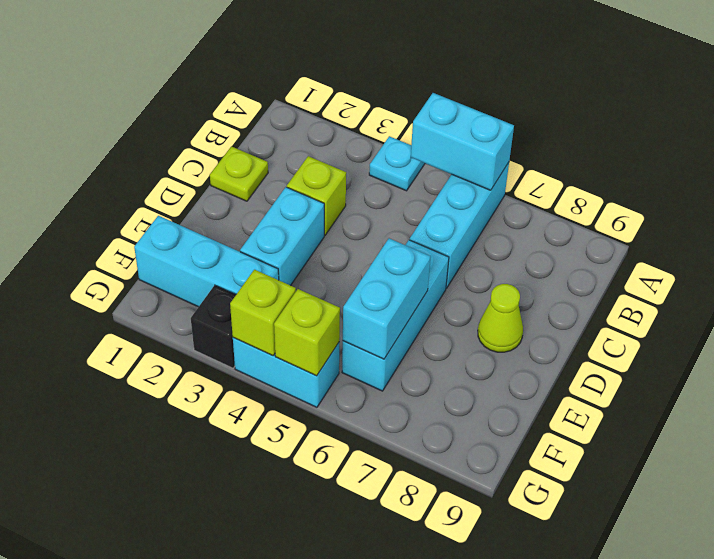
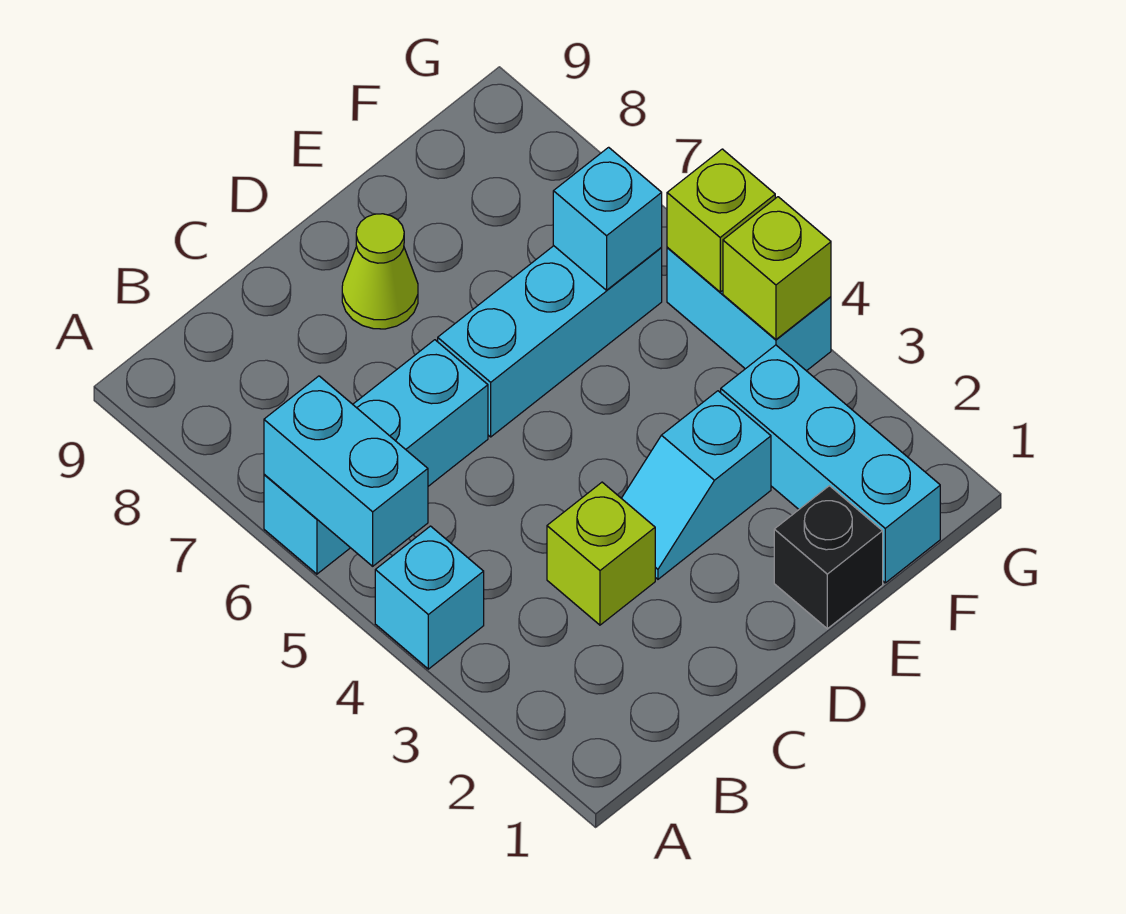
cyan 1x1 plate [369,136,425,191] -> cyan 1x1 brick [375,526,484,669]
lime 1x1 plate [210,147,268,201] -> none
cyan 1x2 brick [240,187,324,286] -> cyan 1x2 slope [621,391,771,579]
cyan 1x2 brick [343,238,431,359] -> cyan 1x1 brick [553,147,662,290]
black 1x1 brick [191,285,236,368] -> black 1x1 brick moved to [774,486,883,629]

